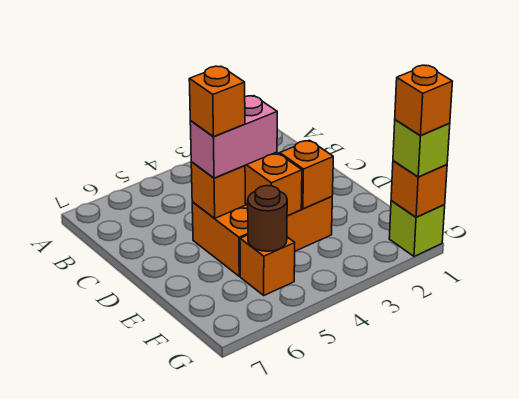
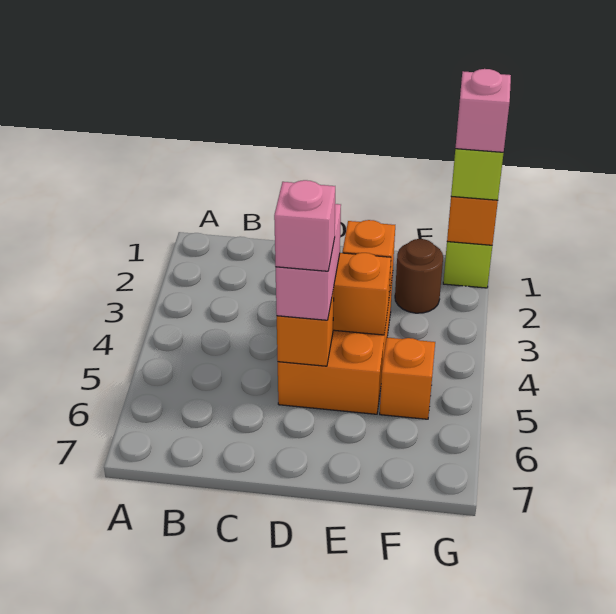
orange 1x1 brick [189,66,245,137] -> pink 1x1 brick [274,180,335,271]
brown 1x1 round brick [248,186,287,251] -> brown 1x1 round brick moved to [395,239,443,313]
orange 1x1 brick [395,65,453,135] -> pink 1x1 brick [455,69,511,152]

